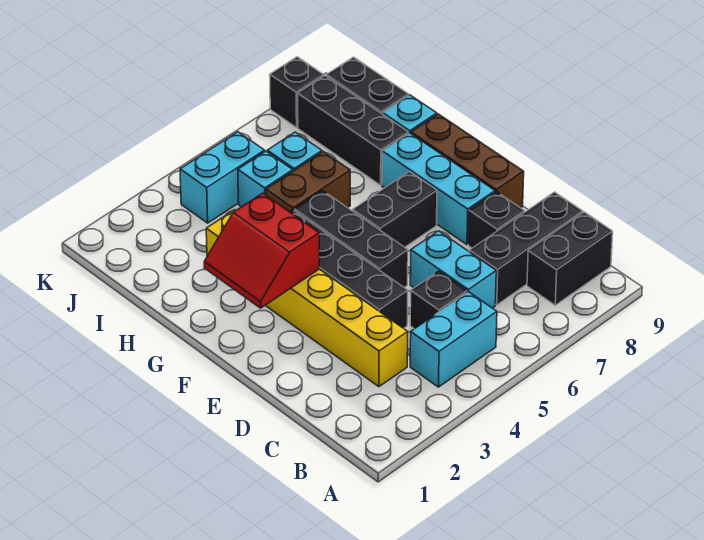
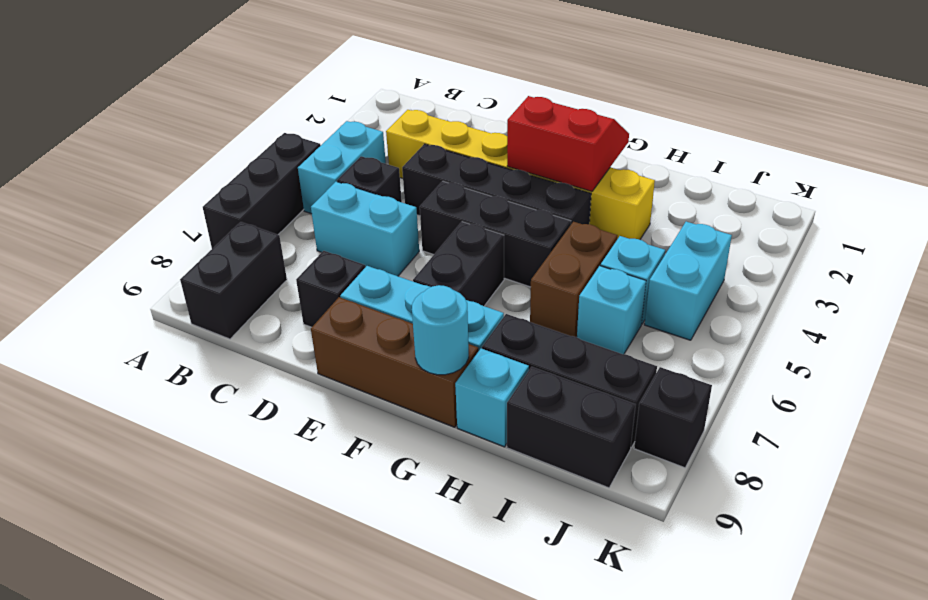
black 1x3 brick [469,192,583,305] -> black 1x3 brick moved to [203,133,321,249]
none -> cyan 1x1 round brick [412,285,469,375]

